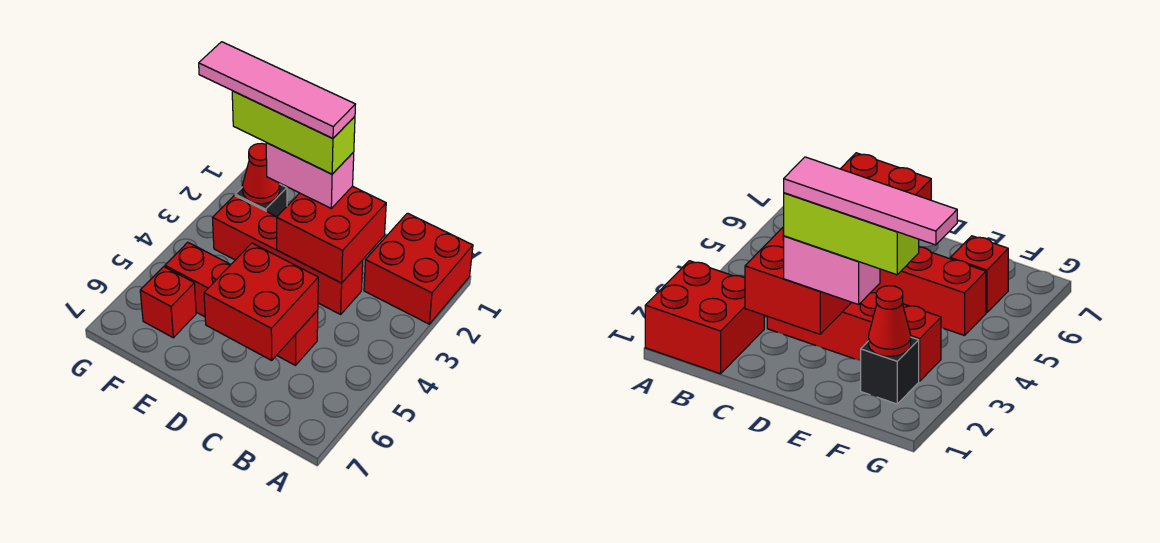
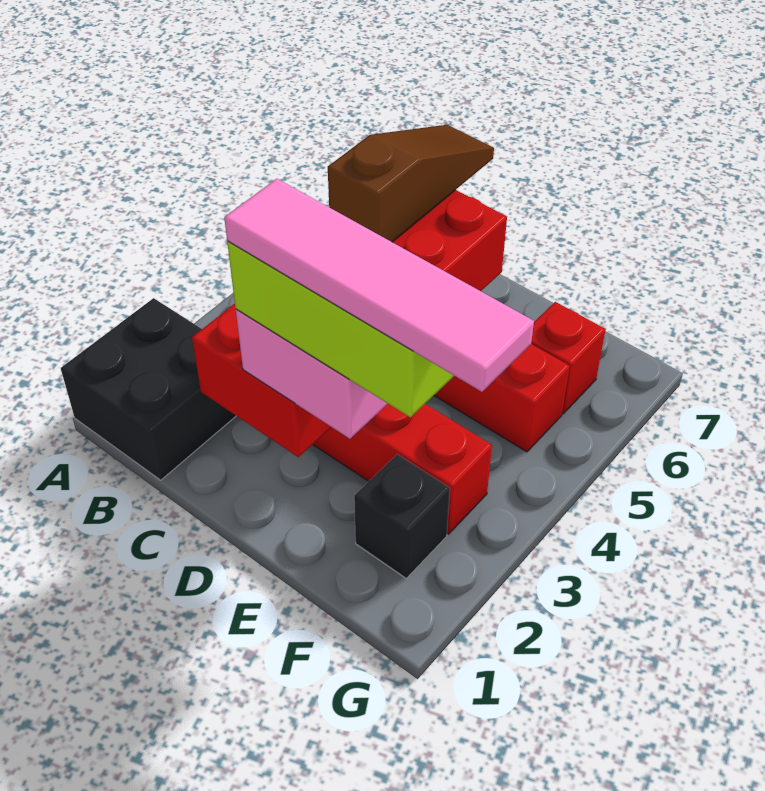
red 2x2 brick [364,213,473,324] -> black 2x2 brick [61,298,236,480]
none -> brown 1x3 slope [328,125,494,242]
red 1x1 cone [243,143,280,204] -> none

